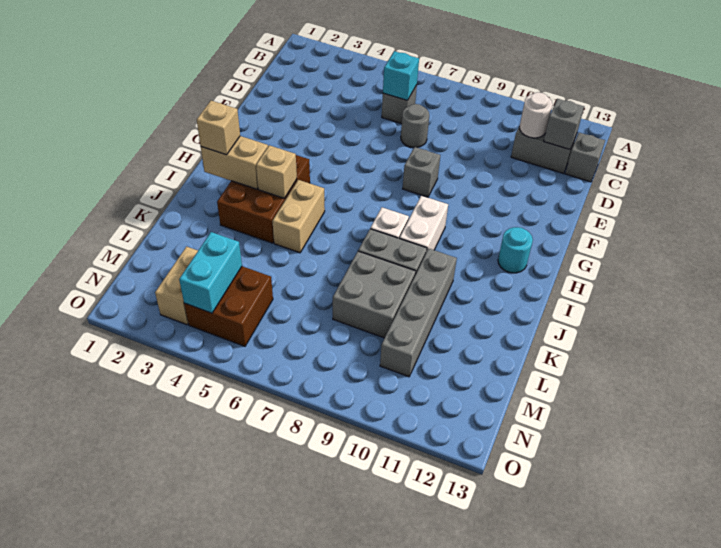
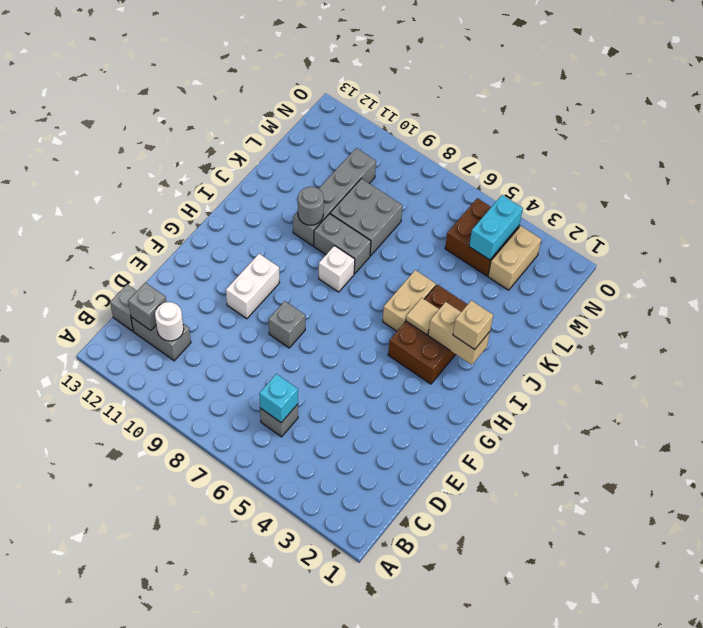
grey 1x1 round brick [401,104,429,148] -> grey 1x1 round brick moved to [298,187,324,225]
white 1x2 brick [399,195,448,250] -> white 1x2 brick moved to [226,254,280,319]
cyan 1x1 round brick [498,227,533,273] -> none
tan 1x1 brick [256,145,297,198] -> tan 1x1 tile [406,298,439,335]

